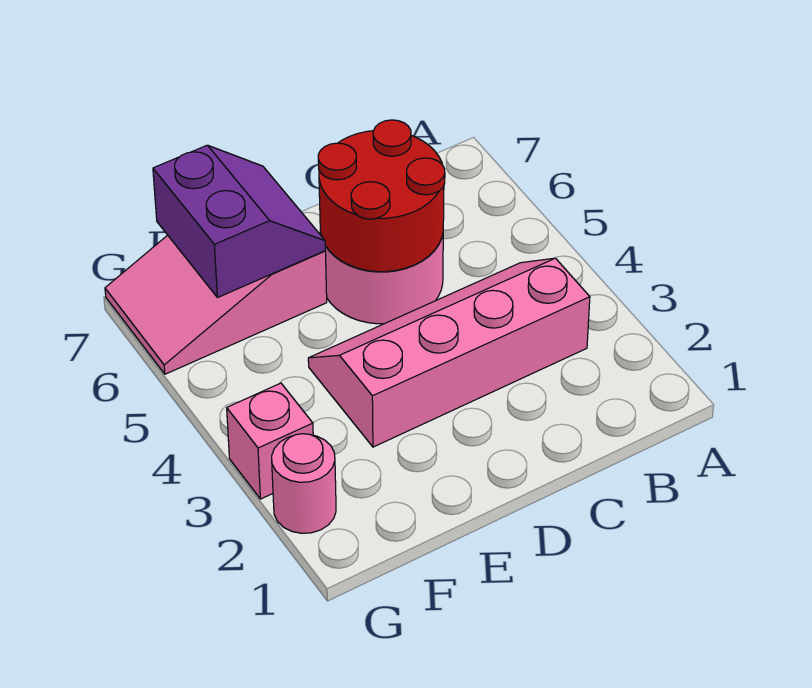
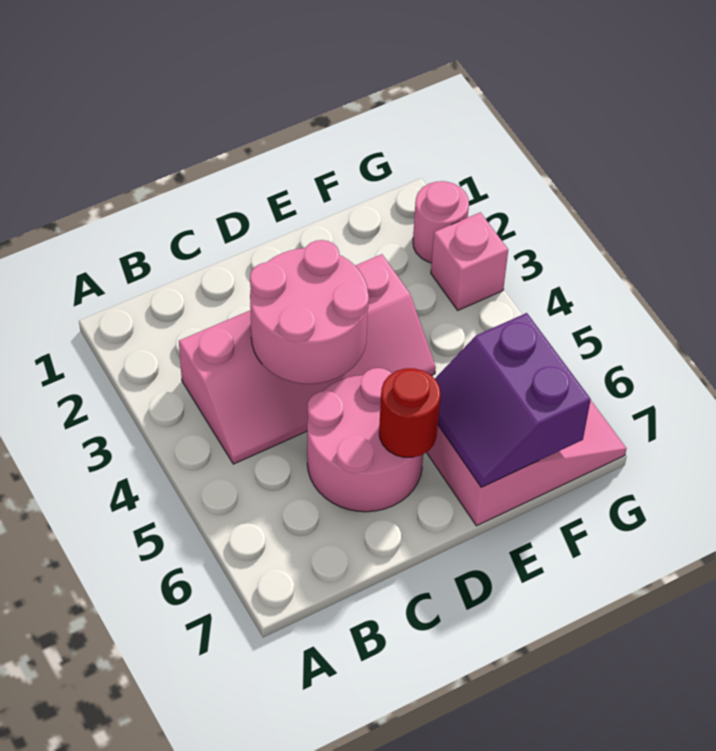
none -> pink 2x2 round brick [250,240,369,384]
red 2x2 round brick [318,120,445,272] -> red 1x1 round brick [379,368,440,457]

